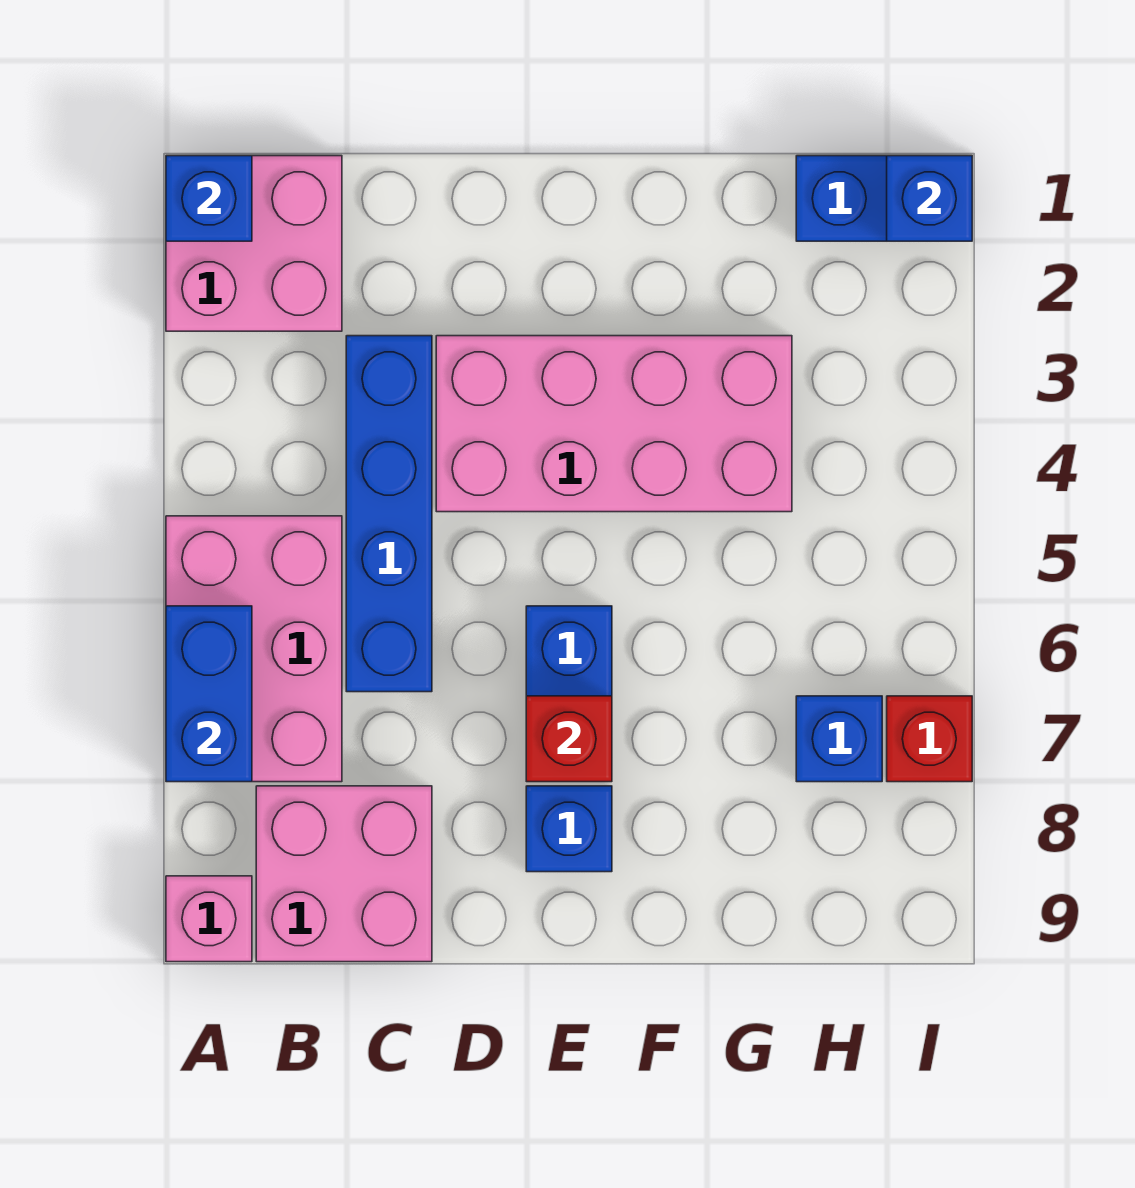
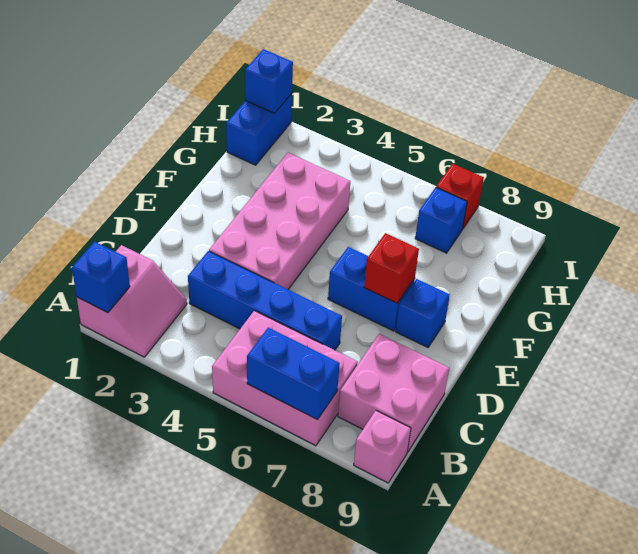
pink 2x2 brick [166,156,342,331] -> pink 2x2 slope [77,245,187,357]

